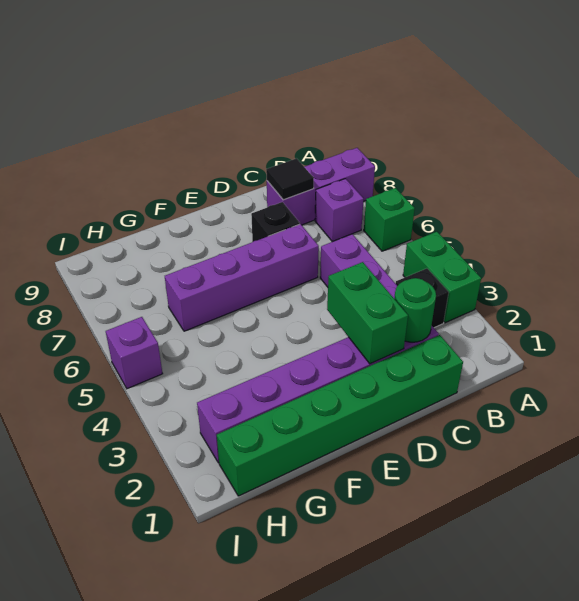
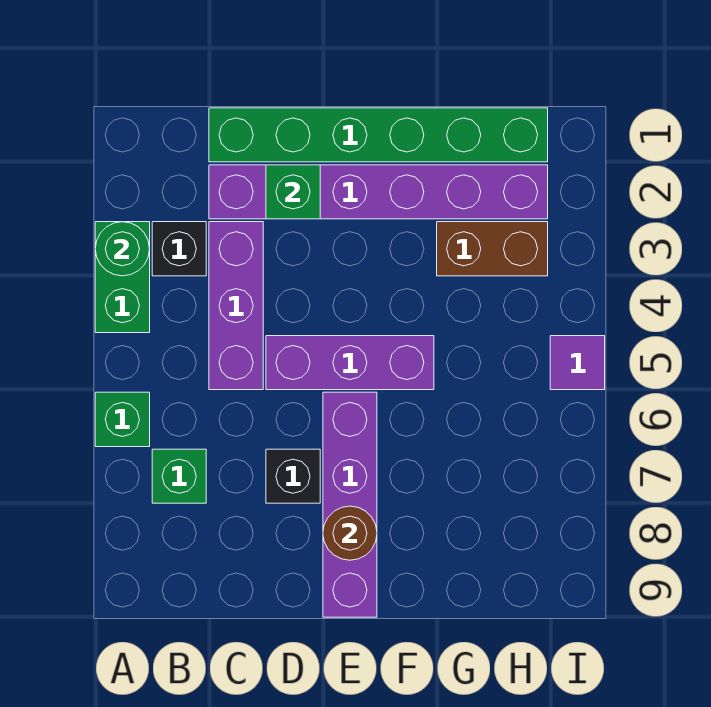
purple 1x3 brick [267,148,375,225] -> purple 1x3 brick moved to [266,336,434,390]
purple 1x1 brick [315,179,364,242] -> green 1x1 brick [152,449,206,503]
green 1x1 round brick [394,278,436,342] -> green 1x1 round brick moved to [95,222,150,276]
black 1x1 tile [266,158,314,200] -> none
green 1x2 brick [327,262,408,364] -> green 1x1 brick [266,165,320,219]
purple 1x4 brick [165,224,319,331] -> purple 1x4 brick turned to [323,392,377,617]
none -> brown 1x1 round brick [323,506,377,560]
none -> brown 1x2 brick [437,222,548,276]
purple 1x1 brick [106,317,163,389] -> purple 1x1 tile [550,336,605,390]

